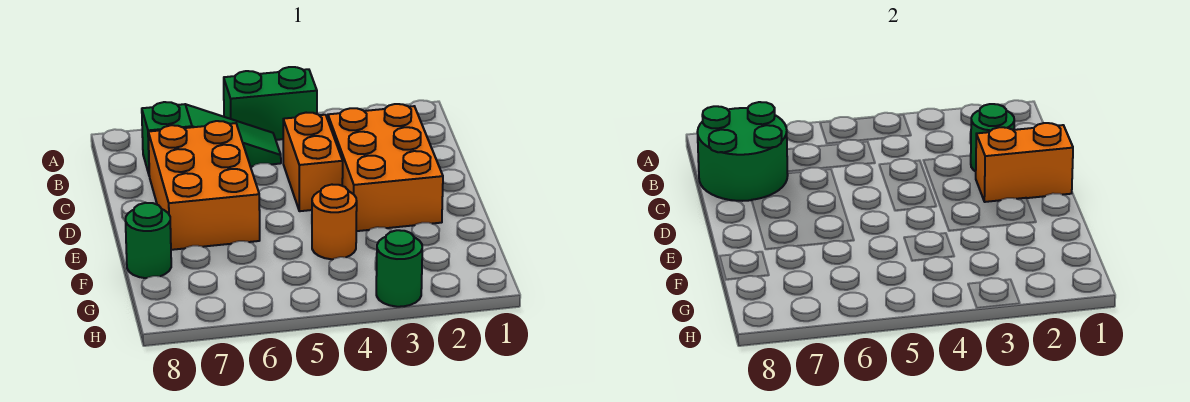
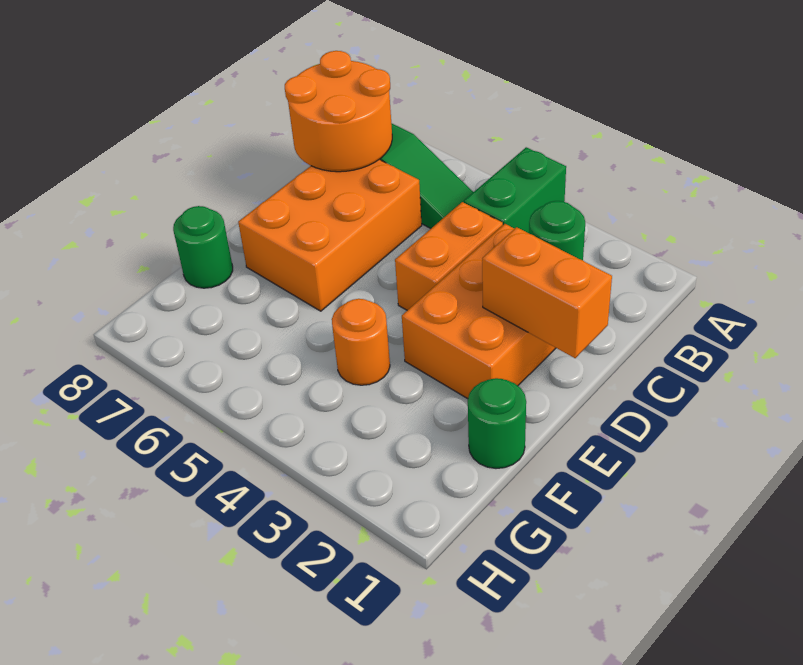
green 1x2 brick [224,67,317,140] -> green 1x2 brick turned to [464,147,566,233]
green 2x2 round brick [697,102,788,201] -> orange 2x2 round brick [285,51,392,172]
green 1x1 round brick [376,230,422,307] -> green 1x1 round brick moved to [468,378,526,468]

